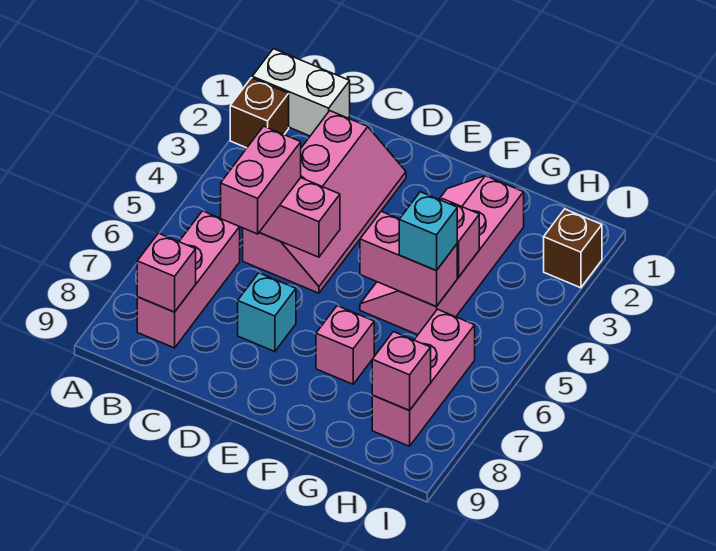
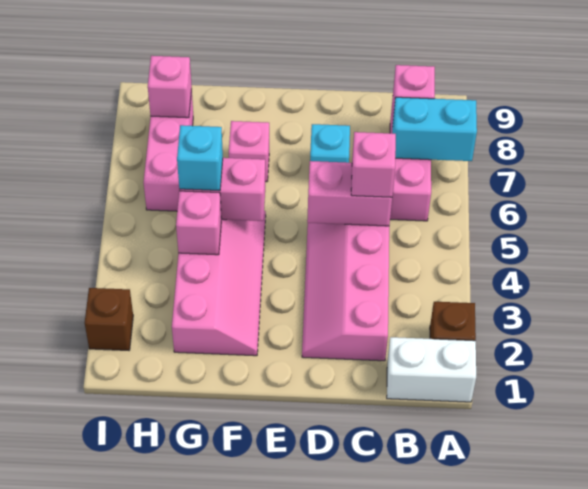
none -> cyan 1x2 brick [392,97,477,161]
pink 1x2 brick [221,126,301,234] -> pink 1x1 brick [351,132,396,197]

